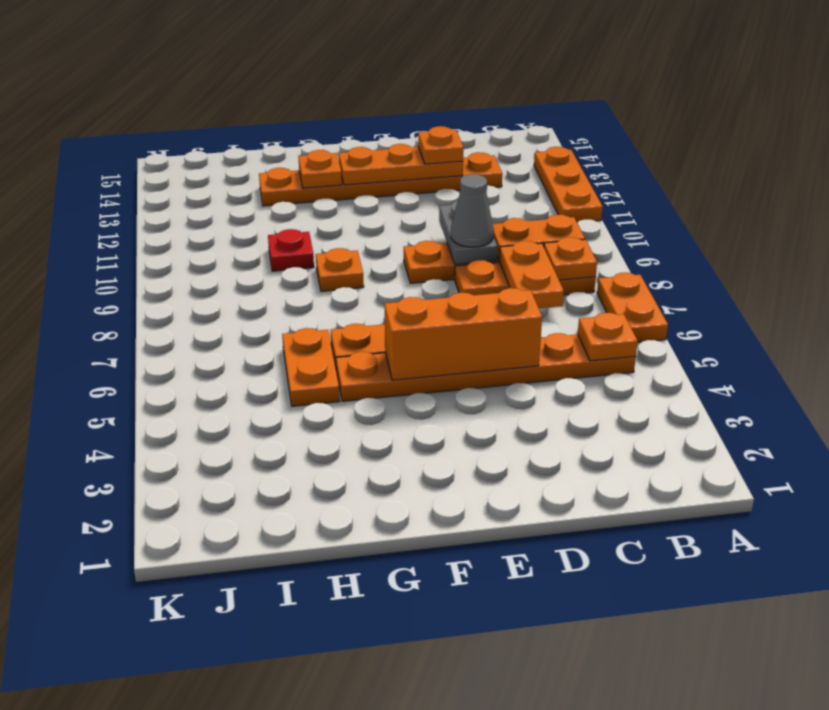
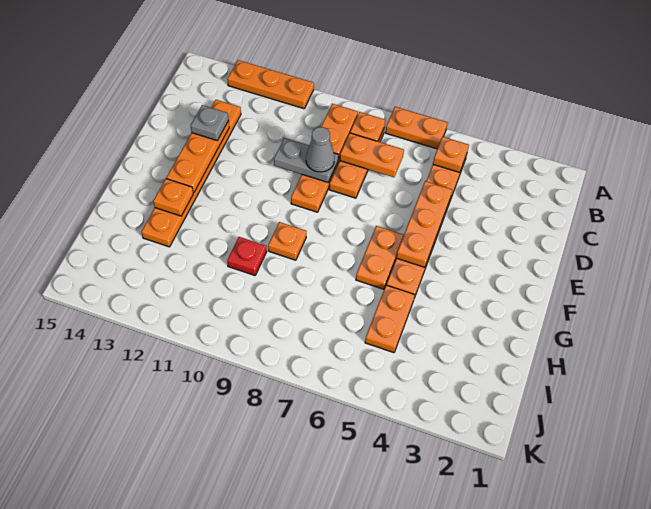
orange 1x3 brick [384,288,542,380] -> orange 1x3 plate [396,181,452,267]
orange 1x1 plate [418,126,463,164] -> grey 1x1 plate [191,105,229,140]
orange 1x2 plate [282,328,340,406] -> orange 1x2 plate turned to [365,285,415,353]

